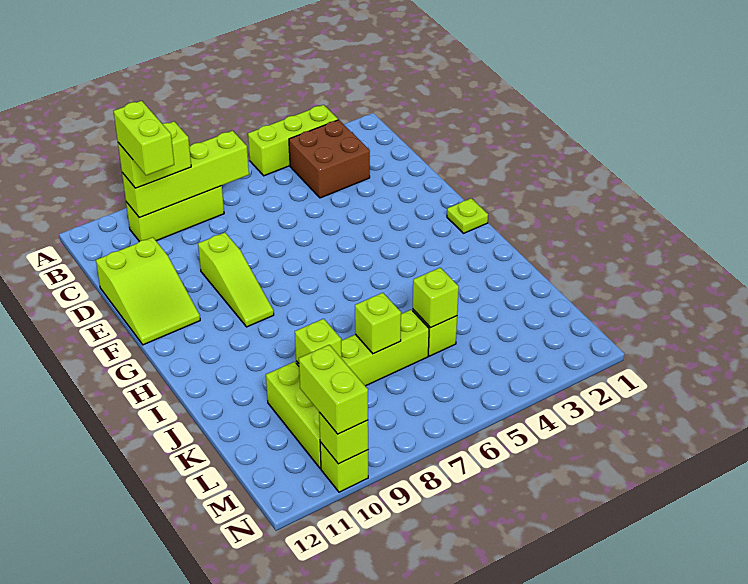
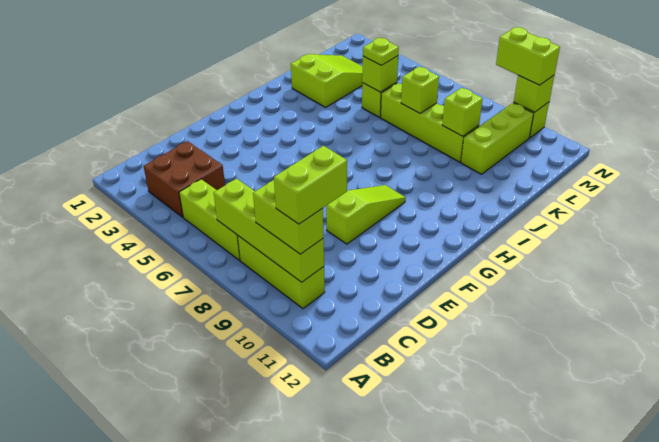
lime 1x3 brick [248,105,338,176] -> lime 1x3 brick moved to [179,179,240,260]
lime 2x3 slope [96,237,200,345] -> lime 2x3 slope moved to [291,54,363,107]
lime 1x1 plate [447,198,488,233] -> lime 1x1 plate moved to [363,38,399,65]
lime 1x2 brick [299,345,368,434] -> lime 1x2 brick turned to [496,27,560,85]

